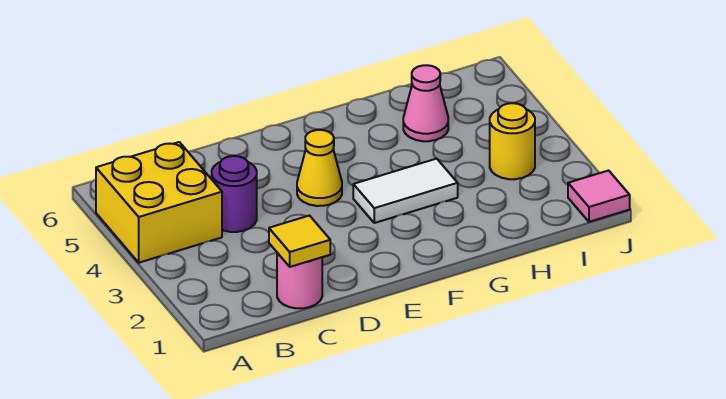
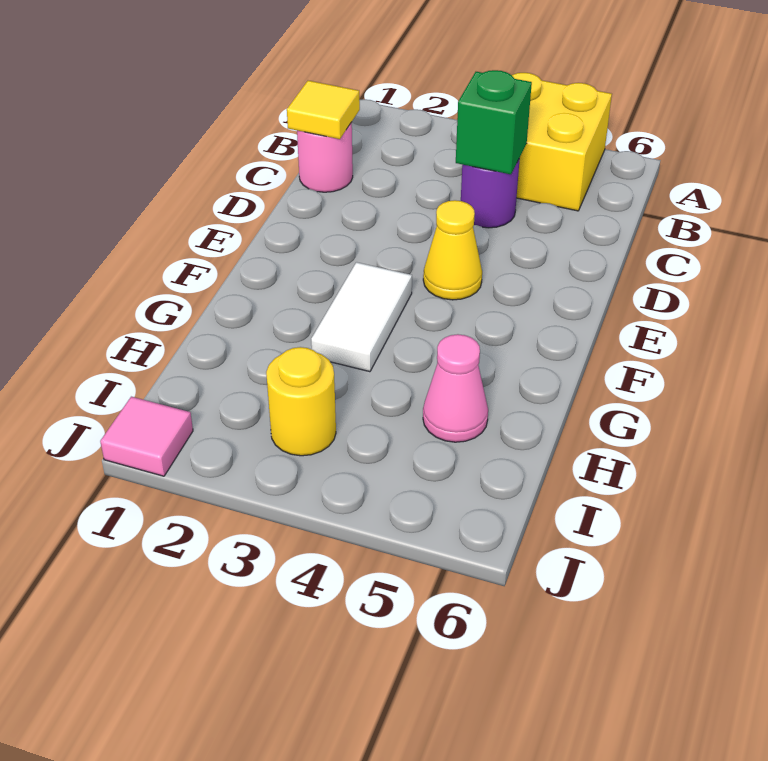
none -> green 1x1 brick [456,70,532,174]

